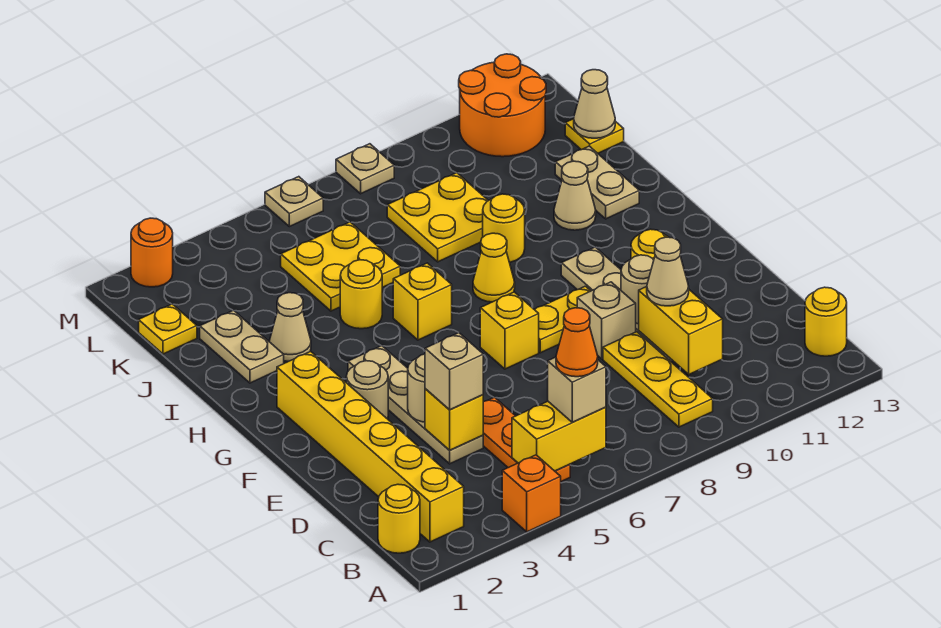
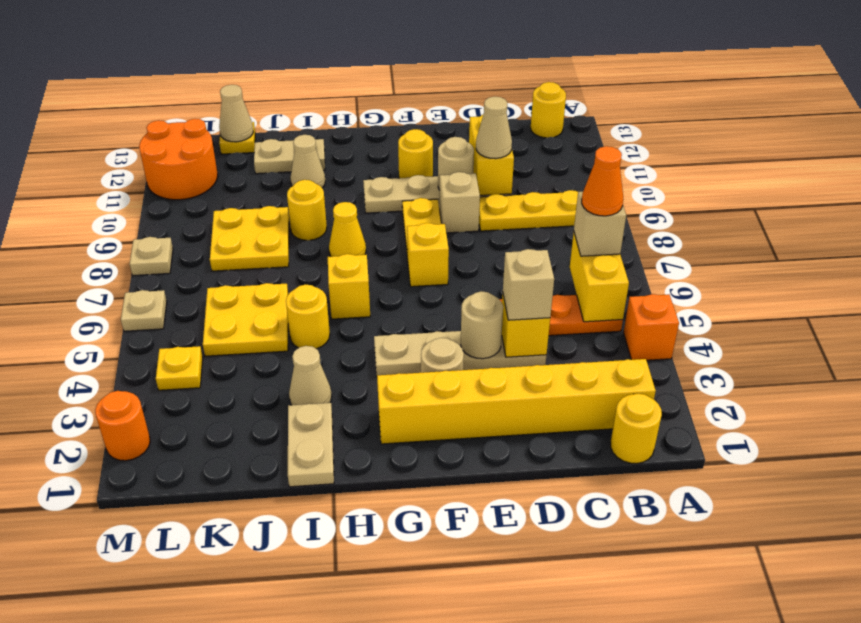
yellow 1x2 brick [639,287,723,374] -> yellow 1x2 brick turned to [469,115,514,195]
tan 1x2 plate [200,310,284,383] -> tan 1x2 plate turned to [288,403,334,487]
yellow 1x1 plate [139,304,197,354] -> yellow 1x1 plate moved to [156,346,203,390]

